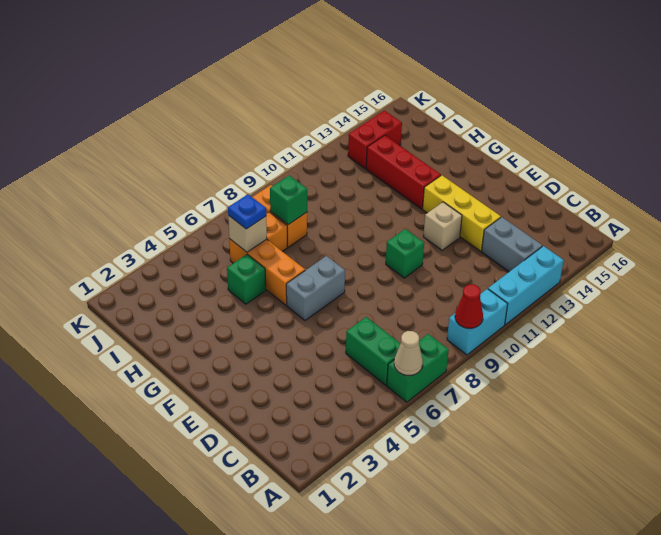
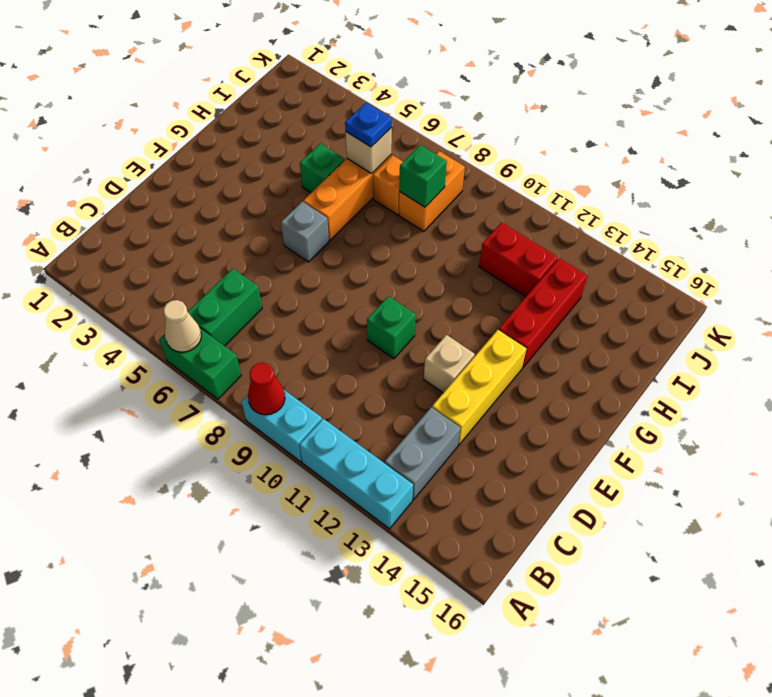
grey 1x2 brick [286,256,345,320] -> grey 1x1 brick [281,202,329,262]
red 1x2 brick [348,111,402,169] -> red 1x2 brick moved to [479,223,558,297]

